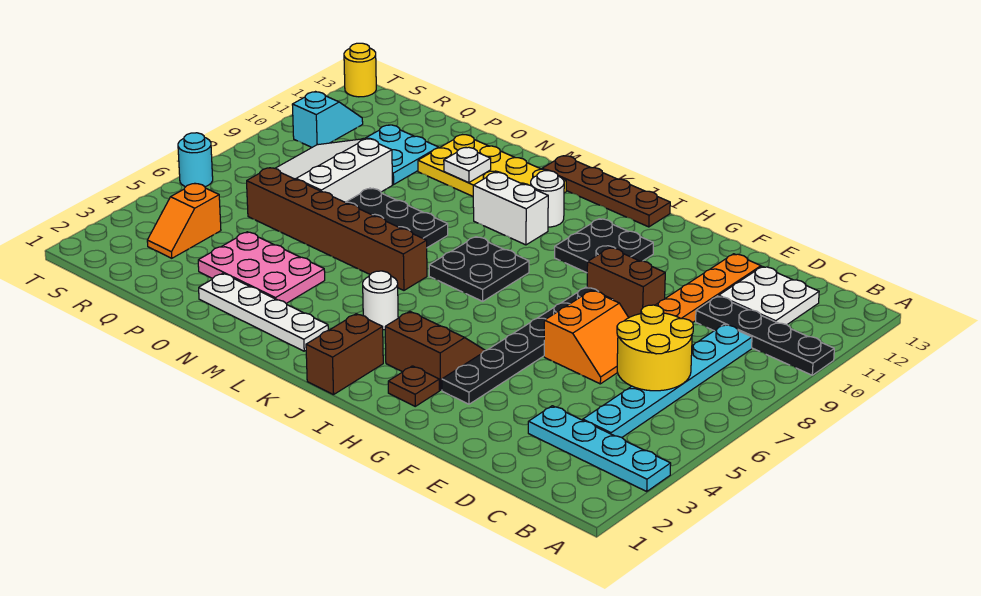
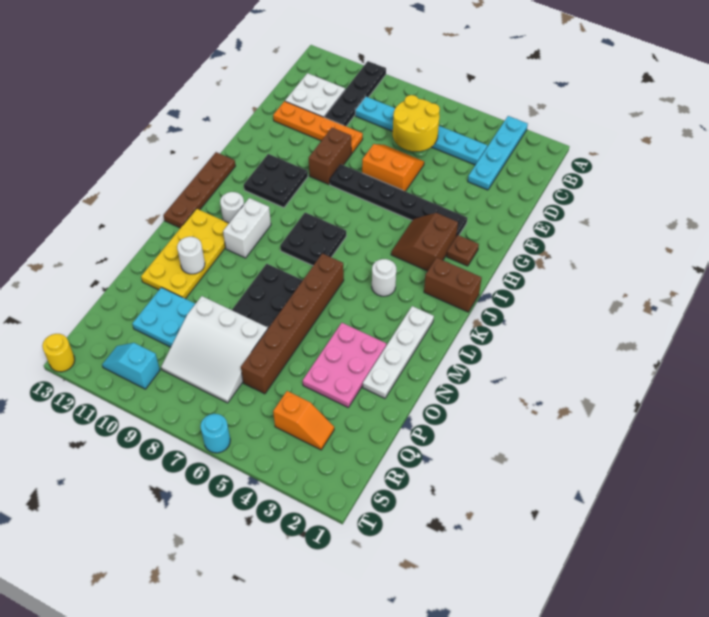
white 1x1 plate [444,147,491,183] -> white 1x1 round brick [177,237,205,274]

